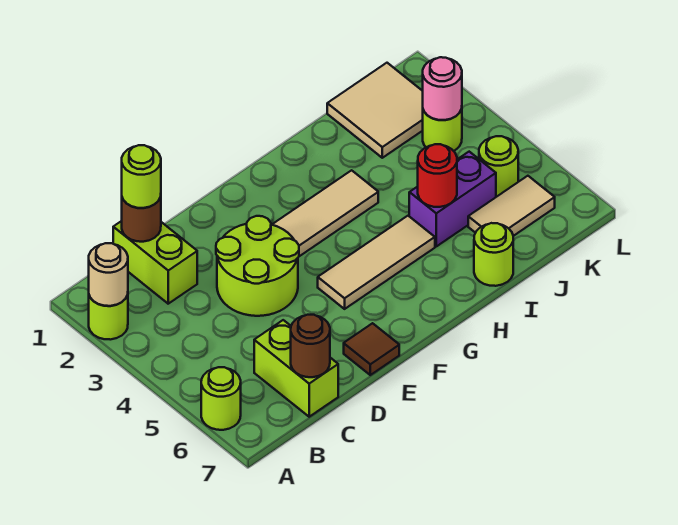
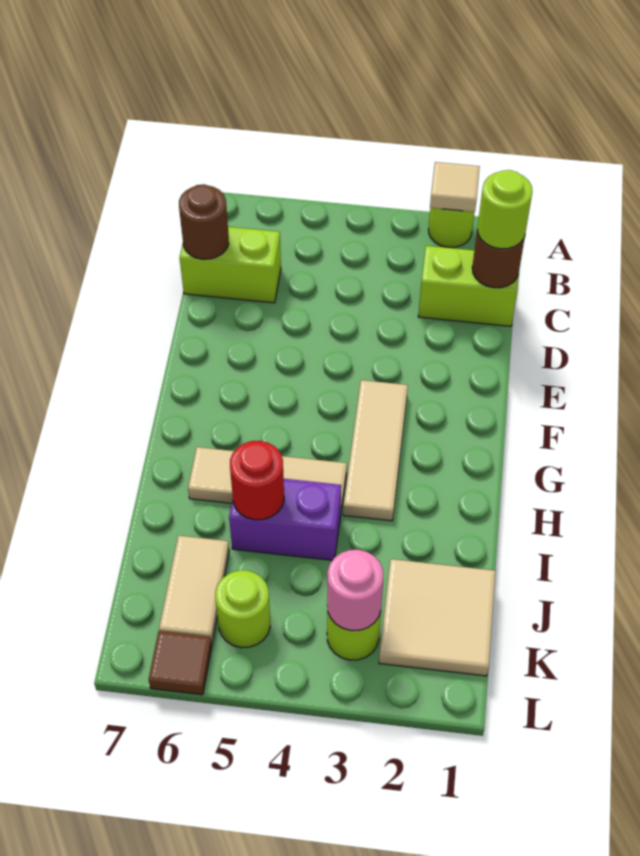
tan 1x1 round brick [89,243,128,306] -> tan 1x1 tile [430,162,480,212]
lime 1x1 round brick [201,367,241,430] -> none
lime 2x2 round brick [216,216,299,316] -> none
brown 1x1 tile [344,323,399,375] -> brown 1x1 tile moved to [149,631,212,695]
tan 1x3 tile [318,216,435,309] -> tan 1x3 tile turned to [188,447,347,510]
purple 1x2 brick [409,152,496,246] -> purple 1x2 brick turned to [229,479,341,560]
lime 1x1 round brick [474,223,513,286] -> none

